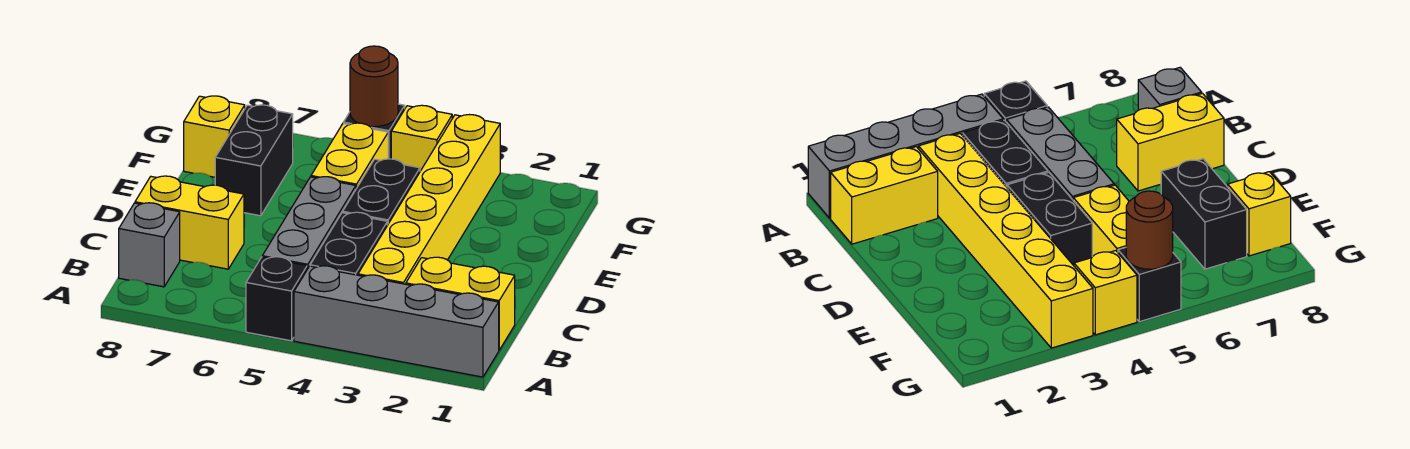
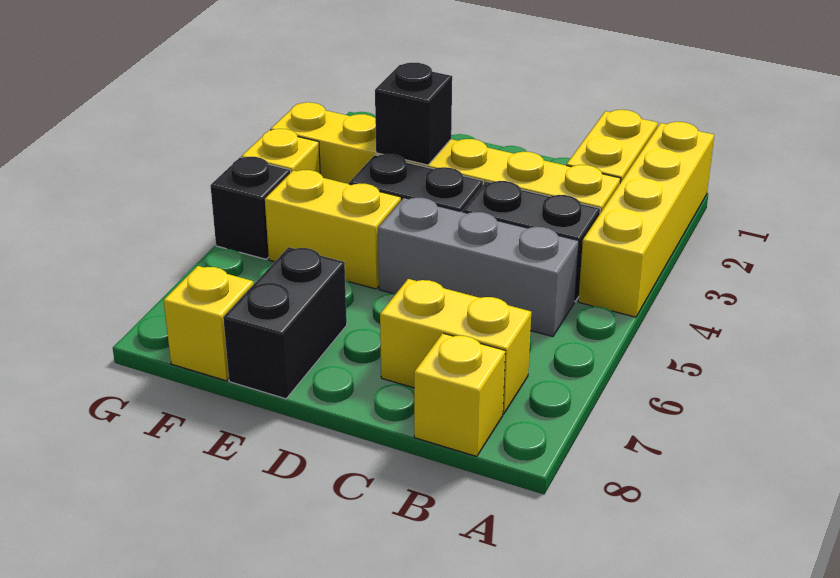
grey 1x4 brick [294,266,499,377] -> yellow 1x4 brick [578,122,714,317]
black 1x1 brick [246,257,307,341] -> black 1x1 brick moved to [375,63,452,165]
grey 1x1 brick [119,203,180,287] -> yellow 1x1 brick [414,333,505,456]
yellow 1x2 brick [135,176,244,269] -> yellow 1x2 brick turned to [380,279,531,414]
black 1x2 brick [215,105,293,216] -> black 1x2 brick turned to [223,247,347,399]
brown 1x1 round brick [350,46,398,127] -> none

